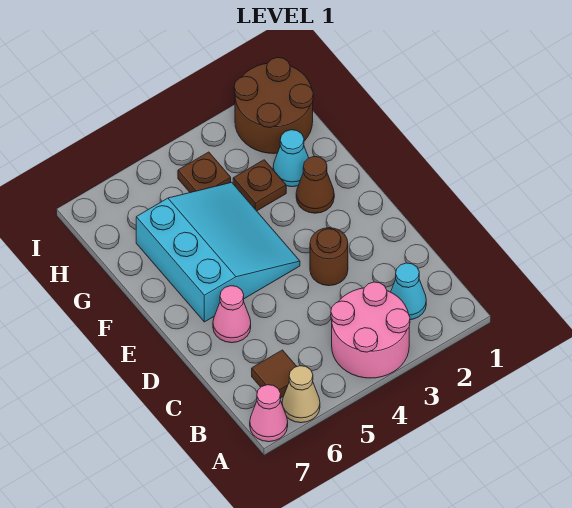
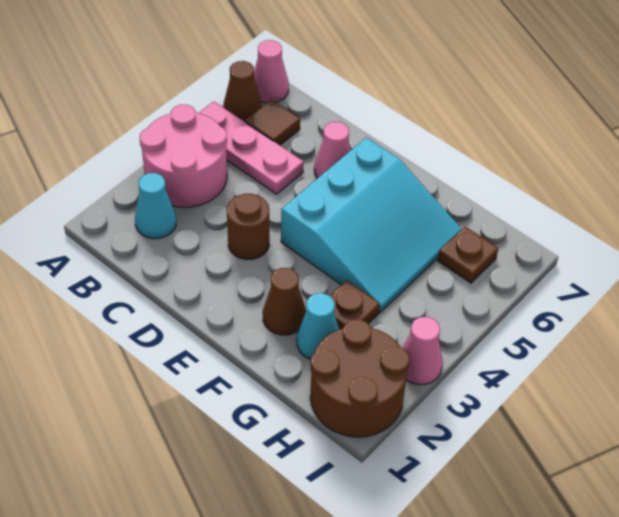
none -> pink 1x3 plate [199,102,304,194]
tan 1x1 cone [282,366,320,423] -> brown 1x1 cone [224,61,262,122]
cyan 3x3 slope [136,182,300,322] -> cyan 3x3 slope turned to [281,138,461,312]
brown 1x1 plate [178,152,231,193] -> brown 1x1 plate moved to [438,227,498,283]
none -> pink 1x1 cone [403,317,443,385]

